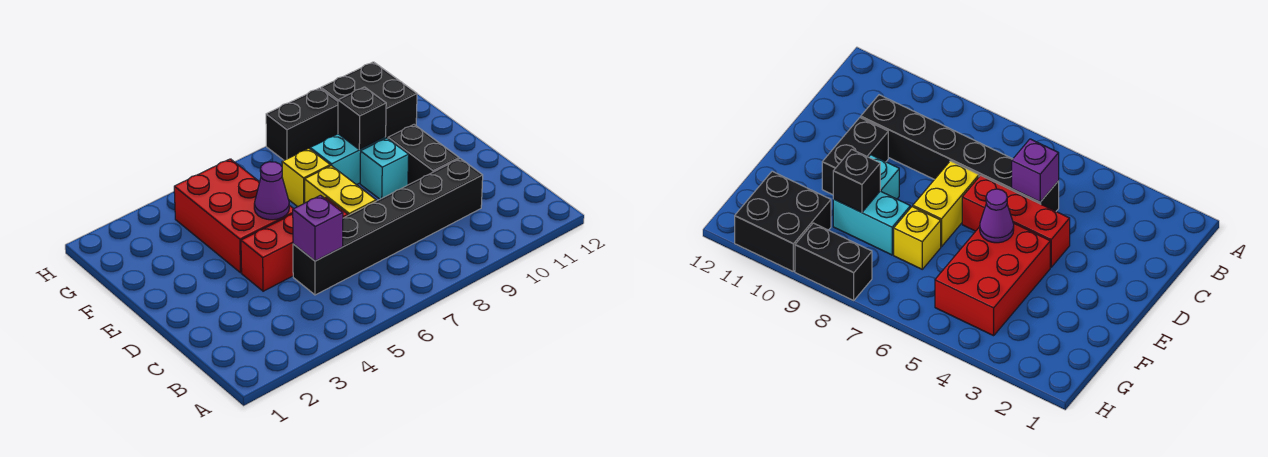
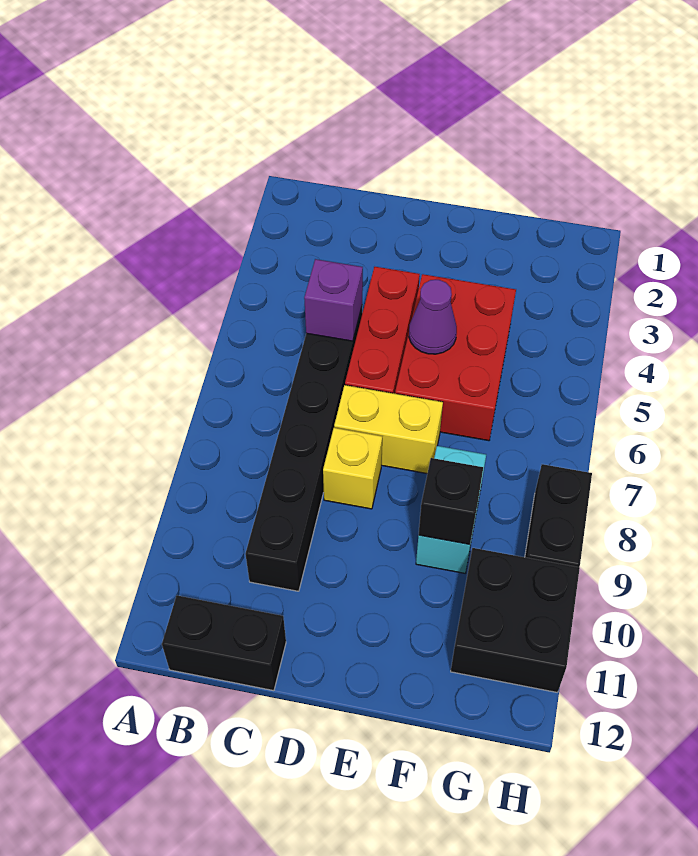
black 1x2 brick [388,125,459,185] -> black 1x2 brick moved to [162,595,286,691]
red 2x3 brick [174,159,293,273] -> red 2x3 brick turned to [395,274,516,441]
cyan 1x1 brick [360,138,409,199] -> none
yellow 1x1 brick [282,148,330,207] -> yellow 1x1 brick moved to [323,428,382,509]

